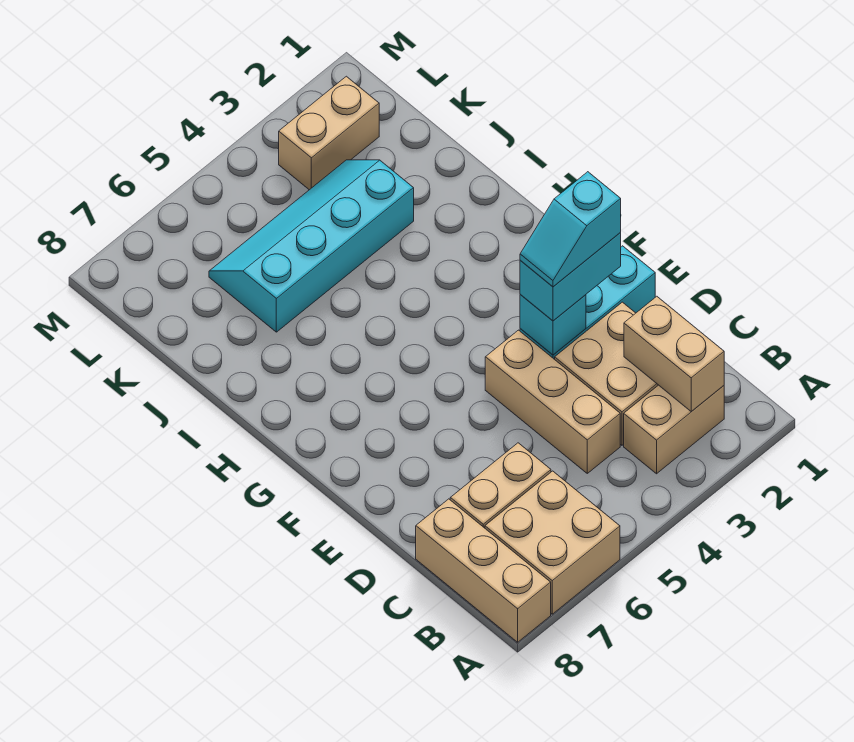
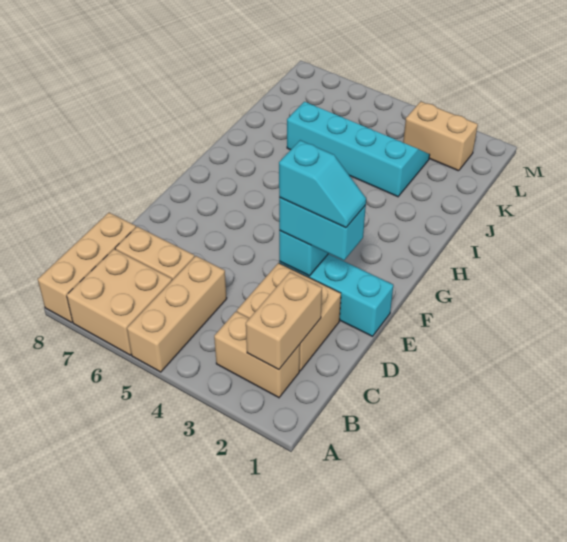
tan 1x3 brick [485,330,620,473] -> tan 1x3 brick moved to [127,256,227,372]
cyan 1x2 slope [520,172,621,287] -> cyan 1x2 slope turned to [279,140,366,228]

